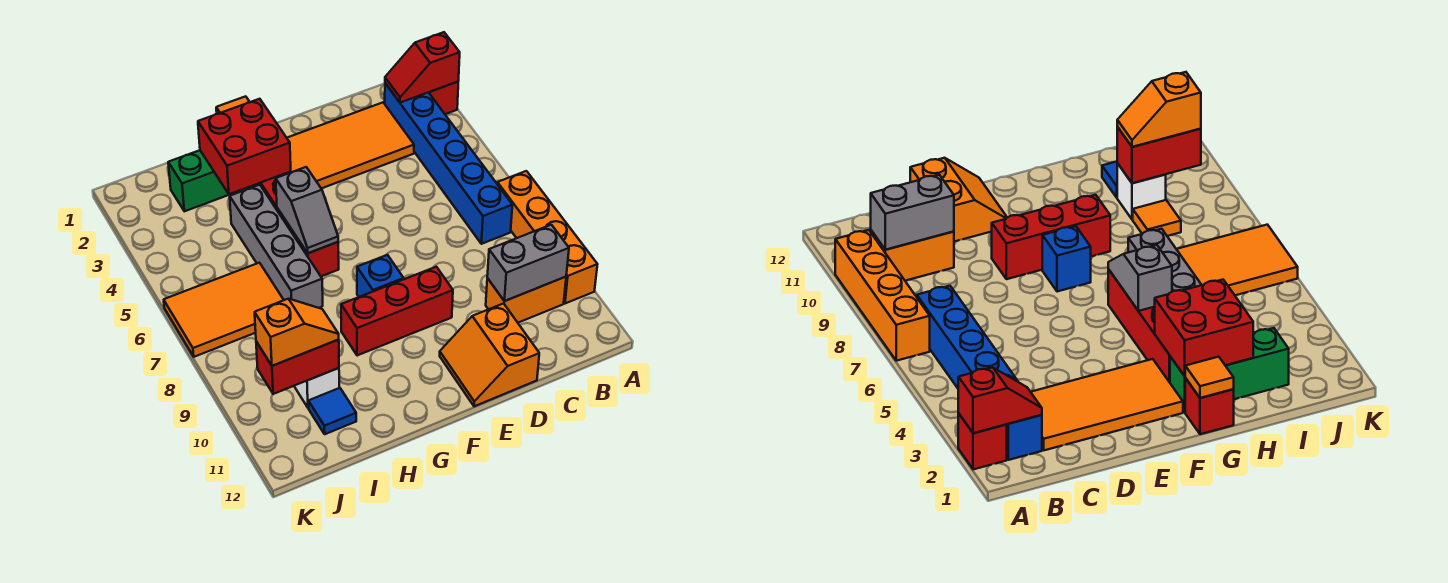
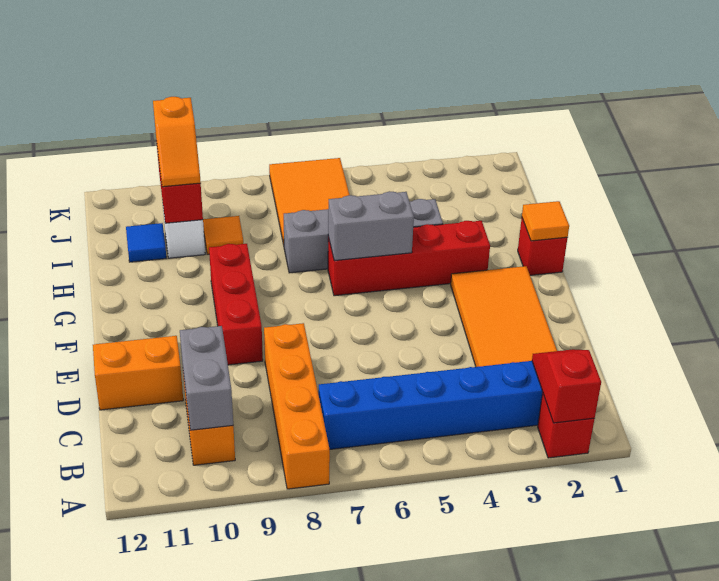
orange 1x4 brick [497,171,598,303] -> orange 1x4 brick turned to [264,323,330,489]
blue 1x1 brick [357,255,404,297] -> none
green 1x3 brick [168,150,246,211] -> none
red 2x2 brick [198,99,291,194] -> none
grey 1x2 slope [276,167,338,253] -> grey 1x2 brick [328,191,414,261]

